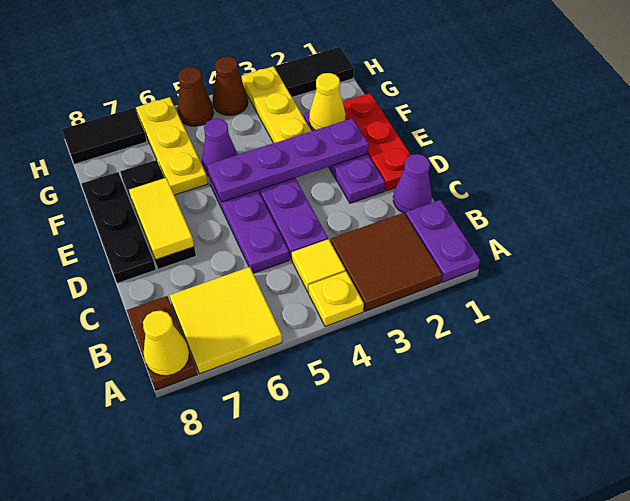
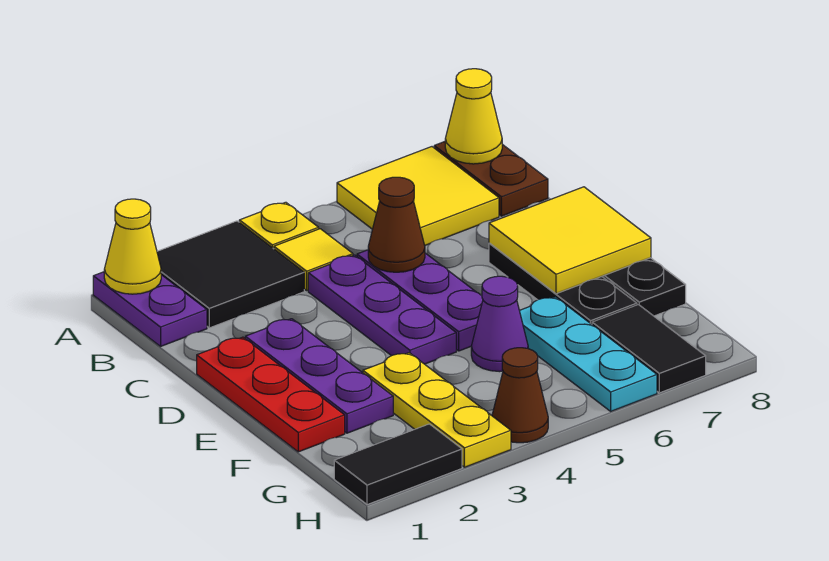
brown 2x2 tile [331,213,442,311] -> black 2x2 tile [157,221,304,328]
purple 1x1 cone [393,154,432,214] -> none
yellow 1x2 tile [129,178,194,260] -> yellow 2x2 tile [489,187,651,294]
purple 1x4 plate [207,118,369,202] -> none
yellow 1x1 cone [309,73,346,130] -> yellow 1x1 cone moved to [104,199,161,294]
yellow 1x3 plate [136,97,208,195] -> cyan 1x3 plate [519,297,657,411]
brown 1x1 cone [177,67,213,126] -> brown 1x1 cone moved to [368,177,425,272]
black 1x2 tile [62,108,147,164] -> black 1x2 tile turned to [592,305,706,393]

